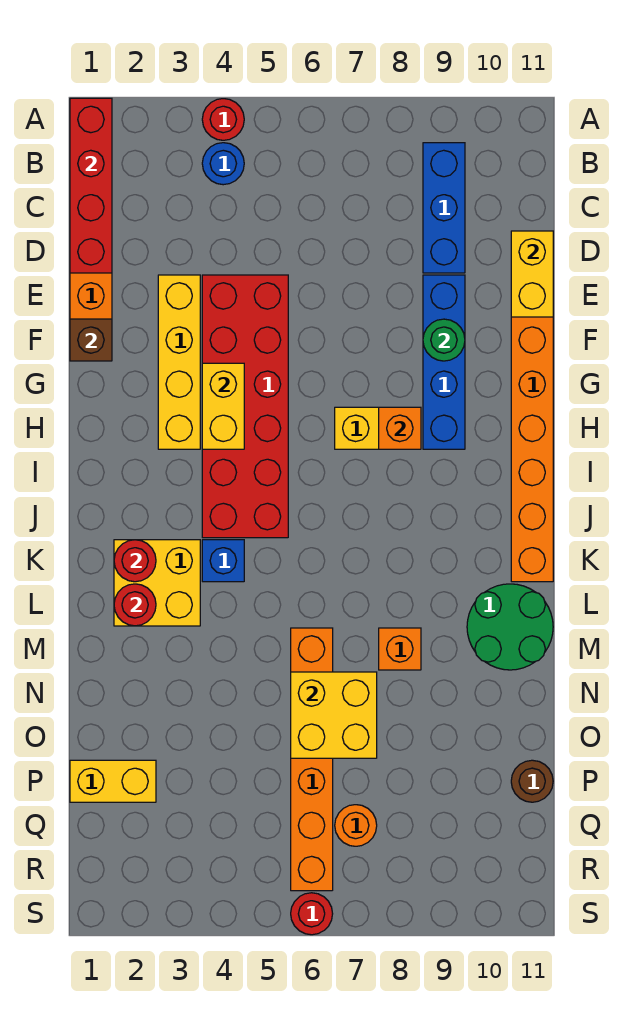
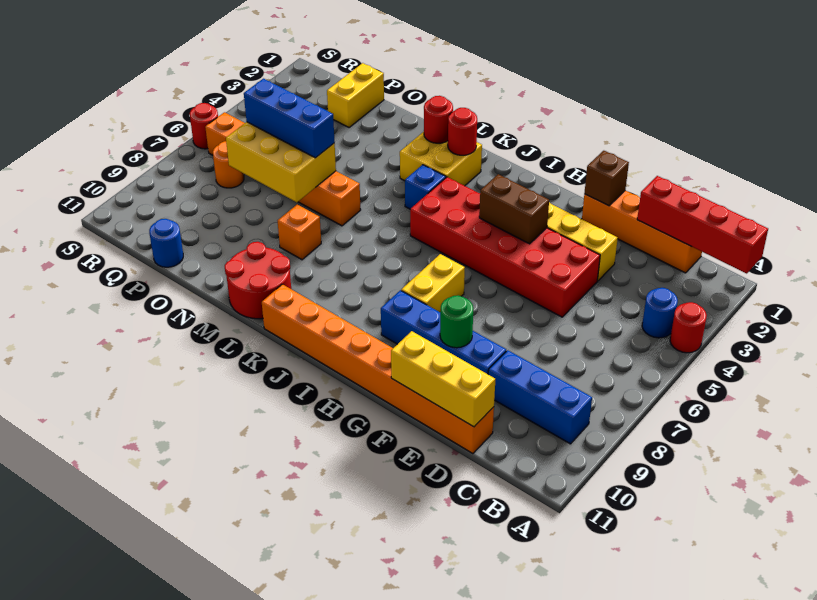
yellow 1x2 brick [511,231,553,317] -> yellow 1x3 brick [391,331,495,427]
yellow 1x2 brick [202,363,244,449] -> brown 1x2 brick [479,174,549,244]
orange 1x1 brick [379,407,421,449] -> none
green 2x2 round brick [467,584,553,670] -> red 2x2 round brick [225,242,291,319]
yellow 2x2 brick [291,672,377,758] -> yellow 2x3 brick [226,122,336,202]
none -> blue 1x3 brick [244,79,335,158]
brown 1x1 round brick [511,760,553,802] -> blue 1x1 round brick [149,219,183,267]

